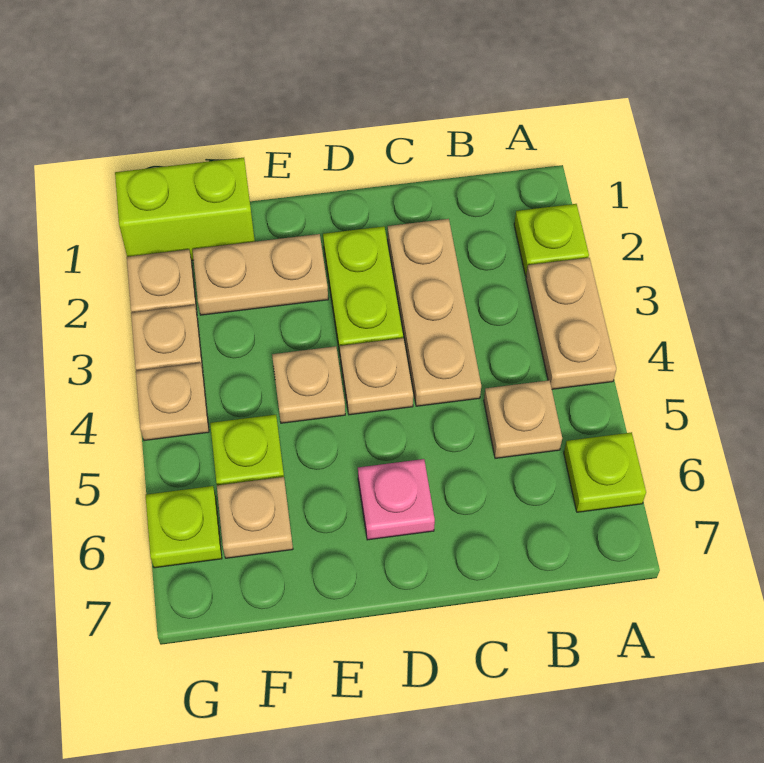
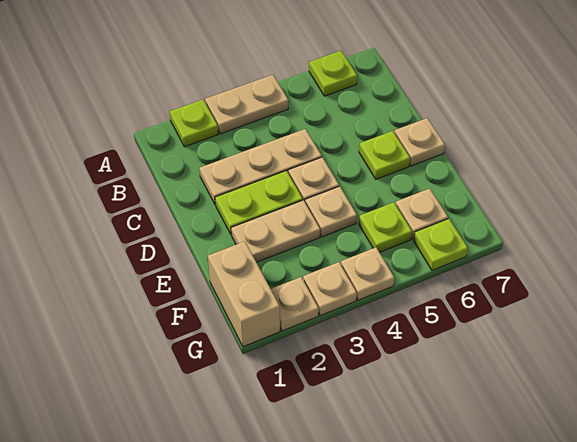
tan 1x1 plate [484,380,562,458] -> tan 1x1 plate moved to [394,118,445,166]
pink 1x1 plate [358,459,435,540] -> lime 1x1 plate [359,131,410,179]
tan 1x2 plate [193,234,328,315] -> tan 1x2 plate turned to [231,200,320,262]
lime 1x2 brick [115,158,255,261] -> tan 1x2 brick [208,241,280,347]

